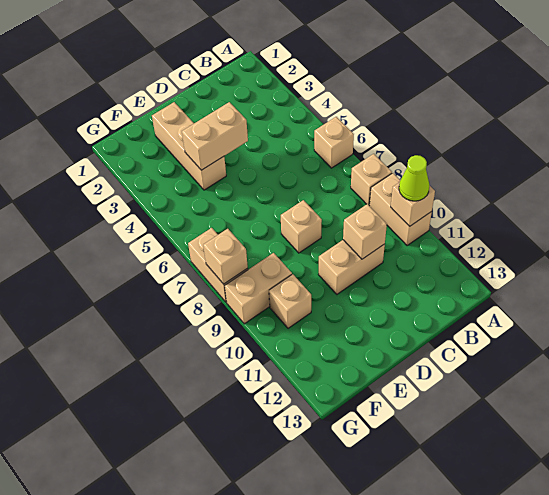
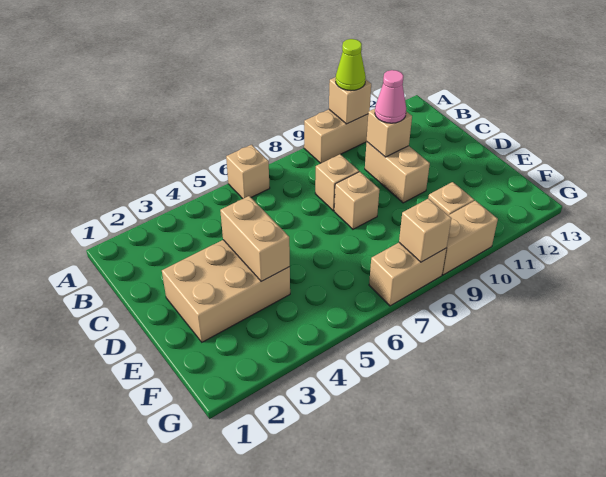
tan 1x1 brick [351,154,392,206] -> tan 1x1 brick moved to [315,154,359,211]
none -> pink 1x1 cone [375,70,406,123]
tan 1x3 brick [152,102,226,190] -> tan 2x3 brick [162,240,290,342]
tan 1x2 brick [225,253,292,324] -> tan 1x2 brick turned to [442,201,498,275]

